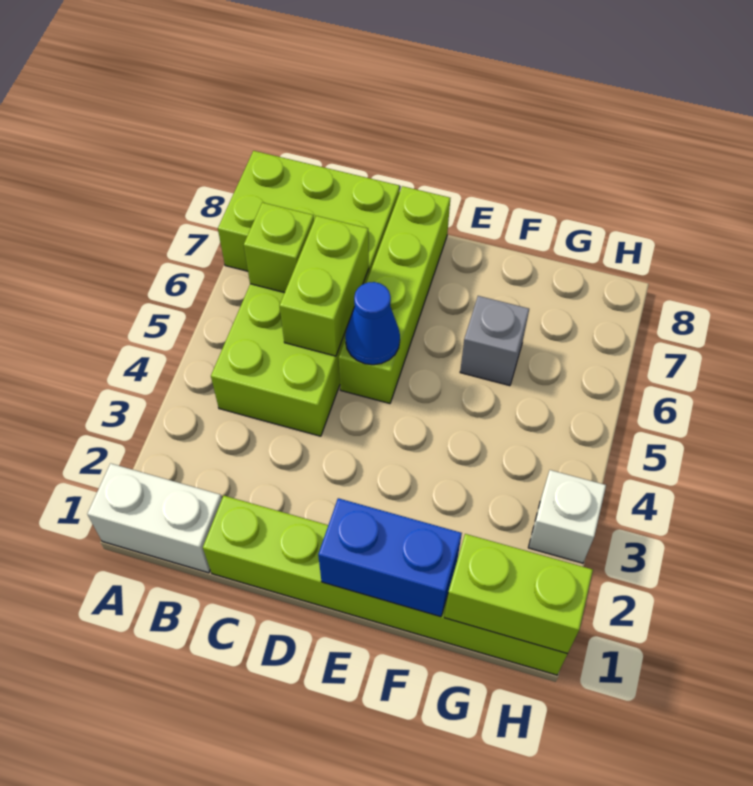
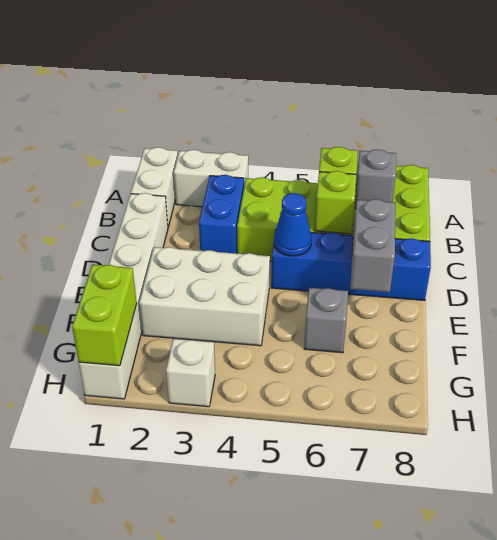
none -> white 1x2 brick [174,150,248,207]
none -> grey 1x1 brick [355,149,396,209]
lime 1x6 brick [203,495,567,675] -> white 1x6 brick [79,193,168,399]
lime 1x2 brick [280,216,369,356] -> lime 1x1 brick [314,171,356,234]
lime 1x4 brick [339,186,450,404] -> blue 1x4 brick [271,230,431,300]
none -> grey 1x2 brick [350,199,395,292]
blue 1x2 brick [318,498,462,617] -> blue 1x2 brick moved to [199,175,244,253]
none -> white 2x3 brick [139,247,270,346]

